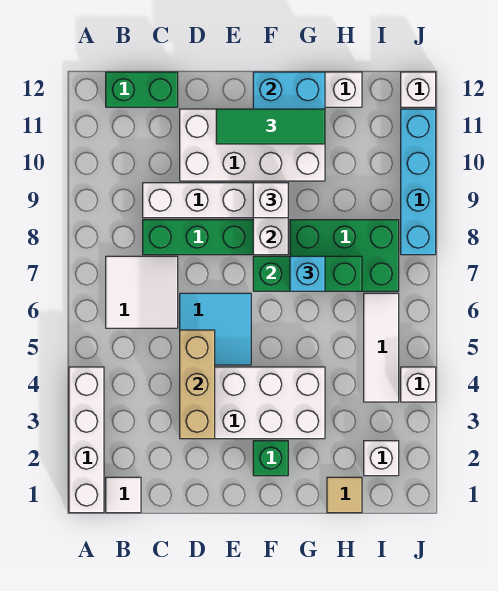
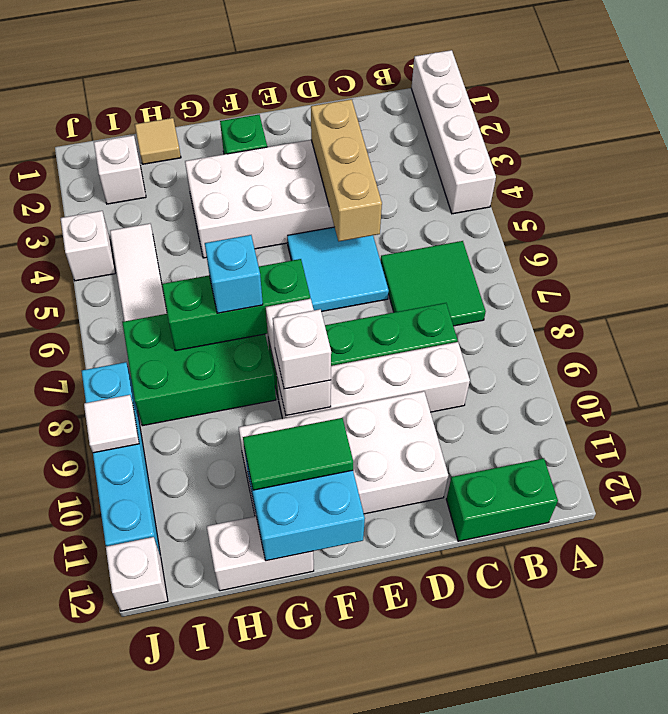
white 1x1 tile [106,477,141,513] -> white 1x1 tile moved to [84,395,139,453]
white 2x2 tile [106,256,178,328] -> green 2x2 tile [381,241,486,326]
green 1x3 tile [216,109,325,144] -> green 1x2 tile [243,418,353,490]

